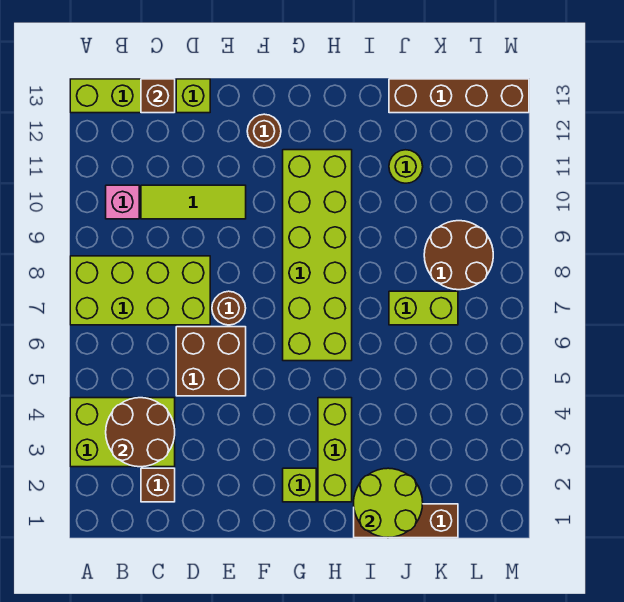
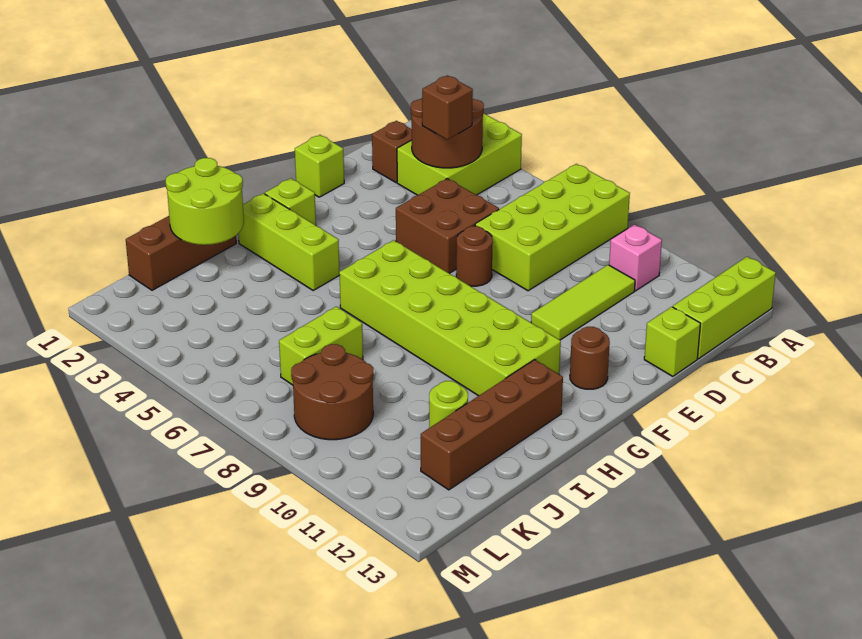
brown 1x1 brick [141,79,175,113] -> brown 1x1 brick moved to [422,75,473,140]
none -> lime 1x1 brick [295,135,344,197]
brown 1x4 brick [389,79,529,113] -> brown 1x4 brick moved to [421,360,563,490]

